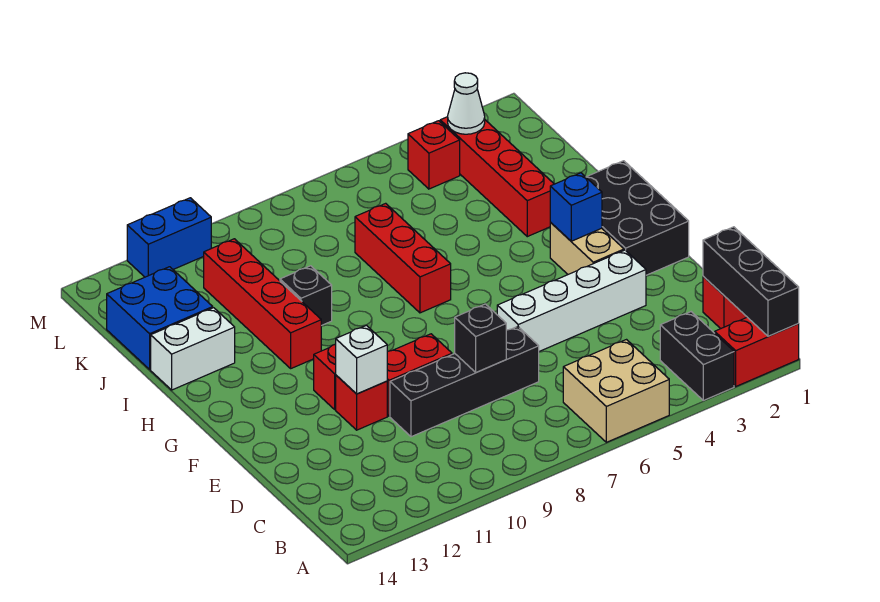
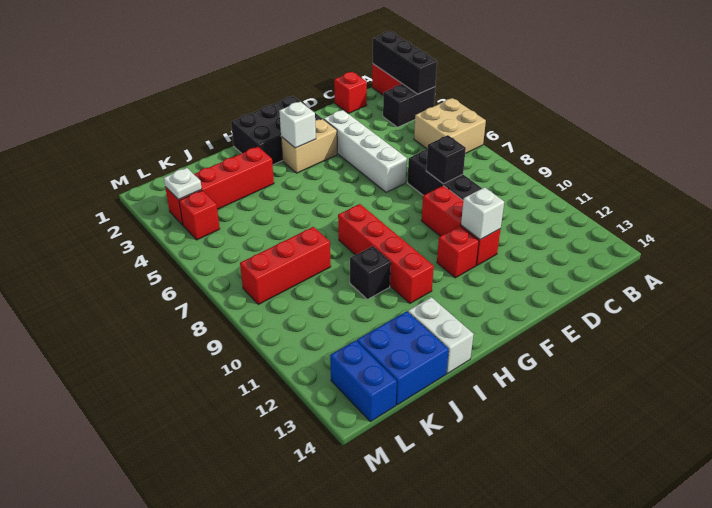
black 1x3 brick [703,227,799,336] -> black 1x3 brick turned to [373,31,437,94]
blue 1x1 brick [550,173,602,241] -> white 1x1 brick [279,102,316,148]
red 1x3 brick [355,203,451,313] -> red 1x3 brick moved to [240,227,331,304]
red 1x4 brick [204,239,321,368] -> red 1x4 brick turned to [338,204,434,303]
white 1x1 cone [448,73,485,134] -> white 1x1 plate [164,168,202,200]
blue 1x2 brick [127,198,211,277] -> blue 1x2 brick moved to [330,340,397,422]

